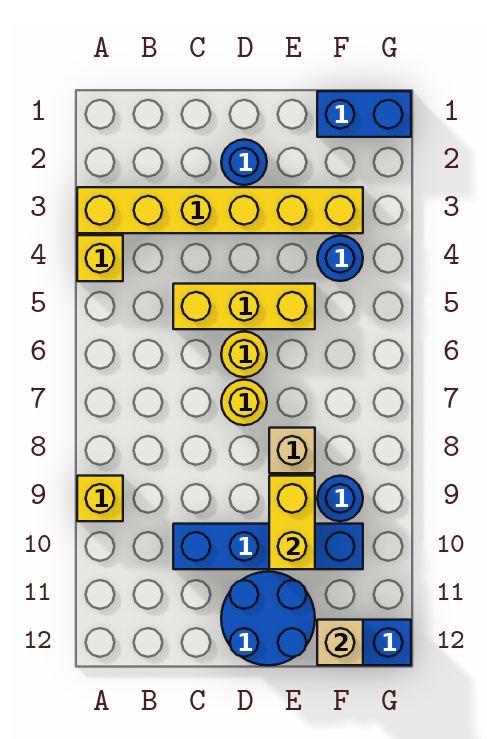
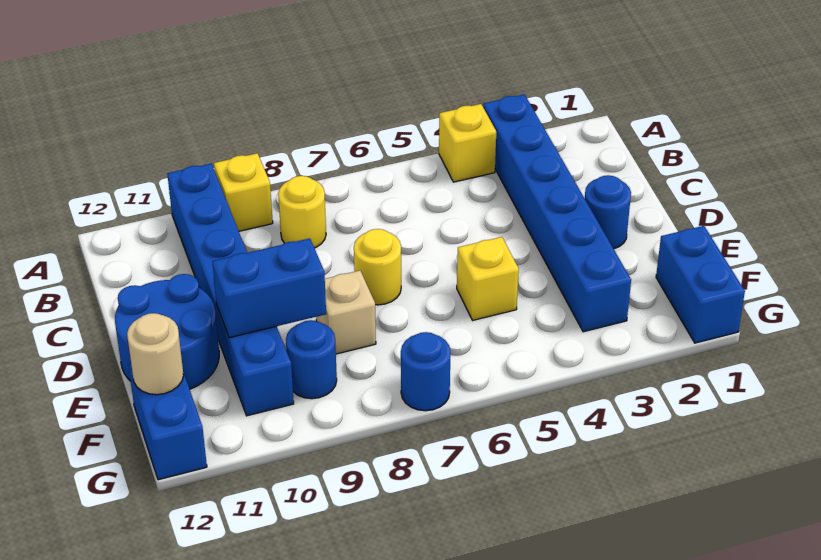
yellow 1x6 brick [77,187,363,233] -> blue 1x6 brick [483,94,631,332]
yellow 1x3 brick [173,284,315,329] -> yellow 1x1 brick [457,237,519,320]
blue 1x4 brick [173,524,363,569] -> blue 1x6 brick [167,164,294,416]
yellow 1x1 round brick [221,332,267,377] -> yellow 1x1 round brick moved to [278,176,326,248]
yellow 1x2 brick [269,476,315,569] -> blue 1x2 brick [212,238,326,338]
blue 1x1 round brick [317,236,363,281] -> blue 1x1 round brick moved to [401,332,451,411]
tan 1x1 brick [317,620,363,665] -> tan 1x1 round brick [127,313,184,395]

